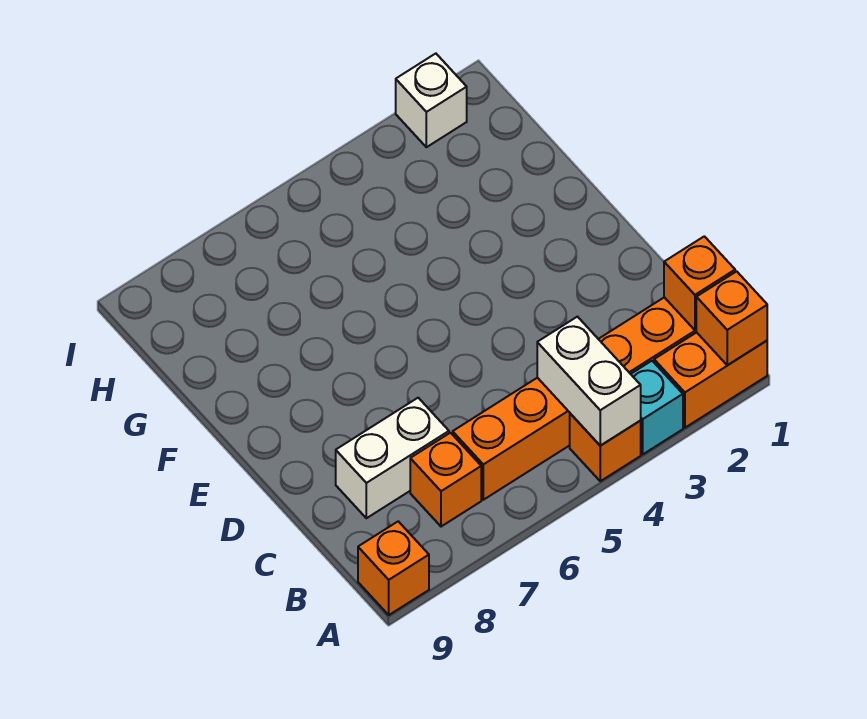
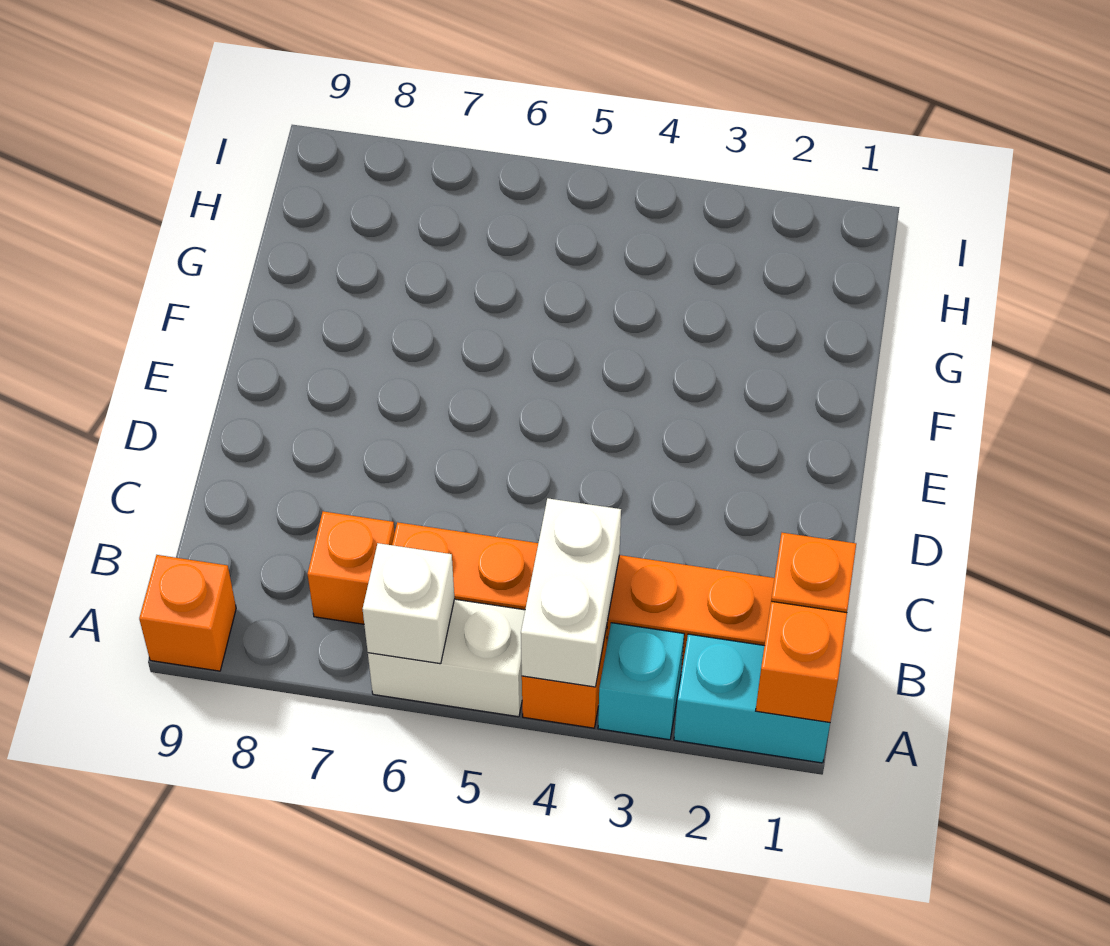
orange 1x2 brick [654,332,767,428] -> cyan 1x2 brick [674,634,830,763]
white 1x2 brick [336,398,449,518] -> white 1x2 brick moved to [368,599,525,717]
white 1x1 brick [396,54,467,147] -> white 1x1 brick moved to [363,543,454,664]

